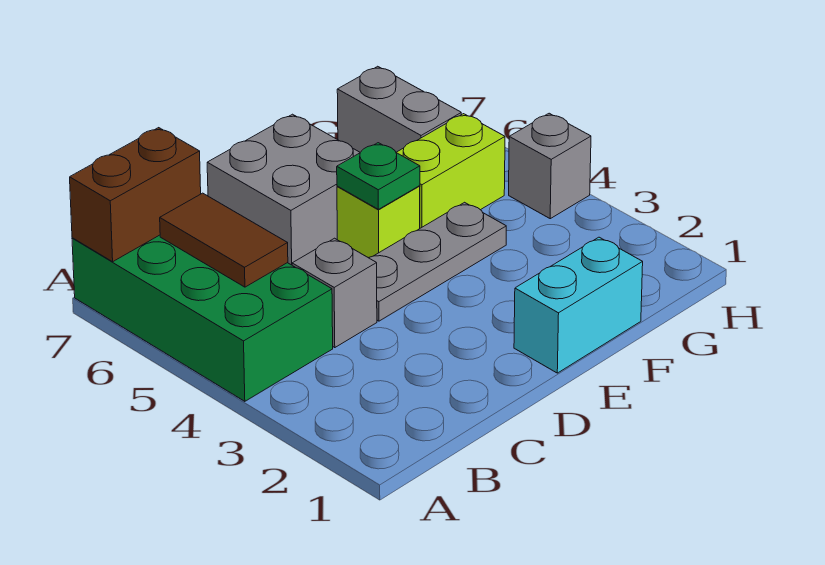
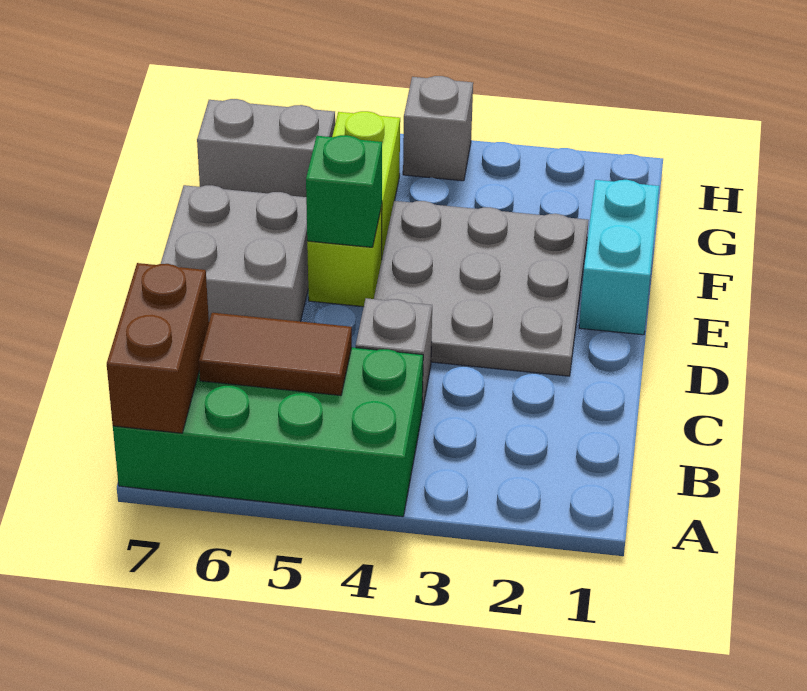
grey 1x3 plate [369,202,506,321] -> grey 3x3 plate [374,201,589,376]
green 1x1 plate [337,143,420,209] -> green 1x1 brick [306,135,382,247]

